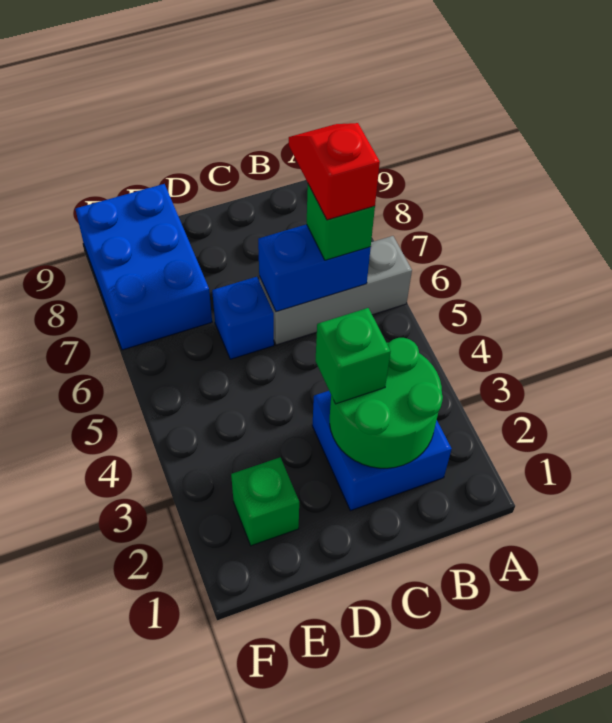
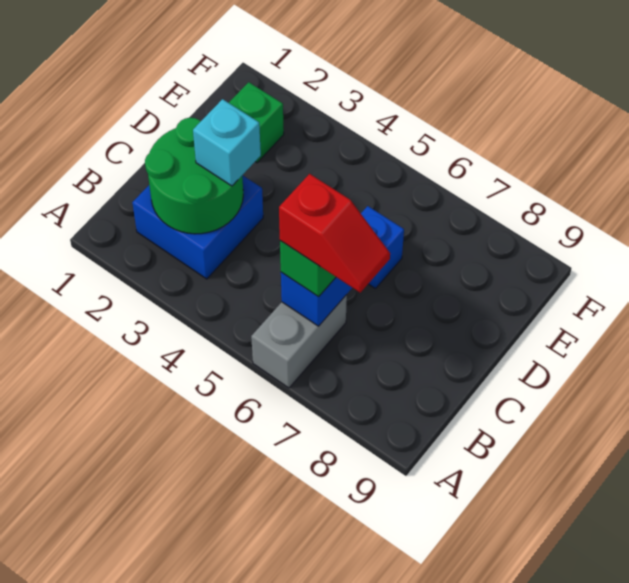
grey 1x3 brick [259,236,412,345] -> grey 1x2 brick [251,295,347,388]
green 1x1 brick [315,308,391,404] -> cyan 1x1 brick [193,99,261,186]
blue 2x3 brick [76,184,212,350] -> none

